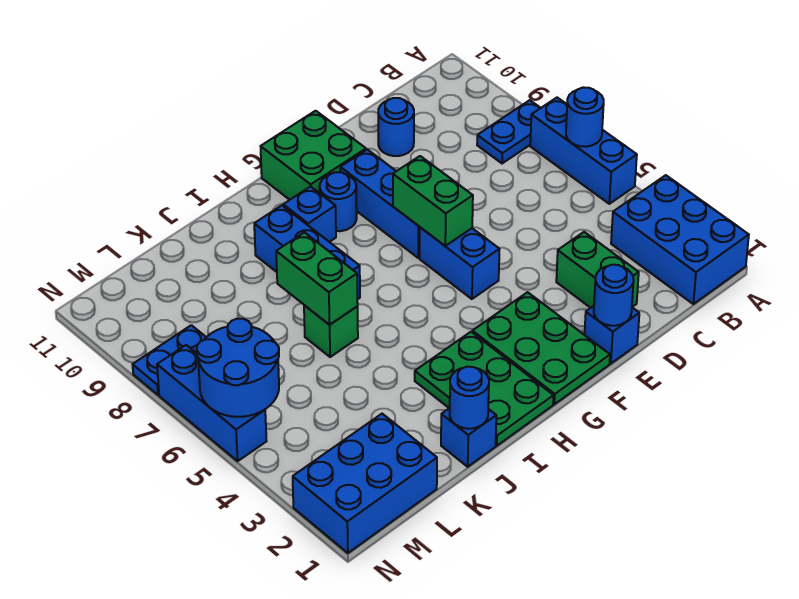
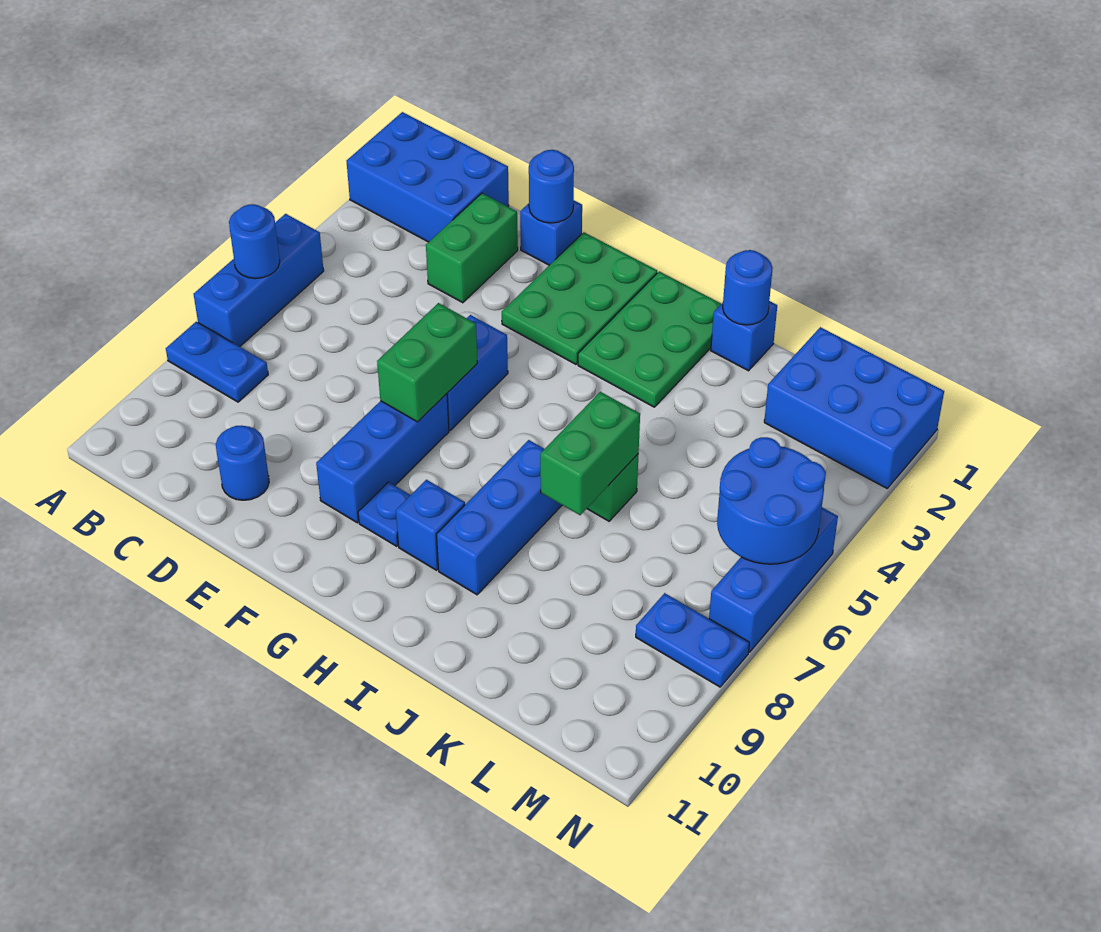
blue 2x3 brick [611,175,749,304] -> blue 2x3 brick turned to [347,112,509,242]
green 2x2 brick [261,111,366,200] -> none
blue 1x1 round brick [320,172,357,231] -> blue 1x1 plate [358,482,410,546]

